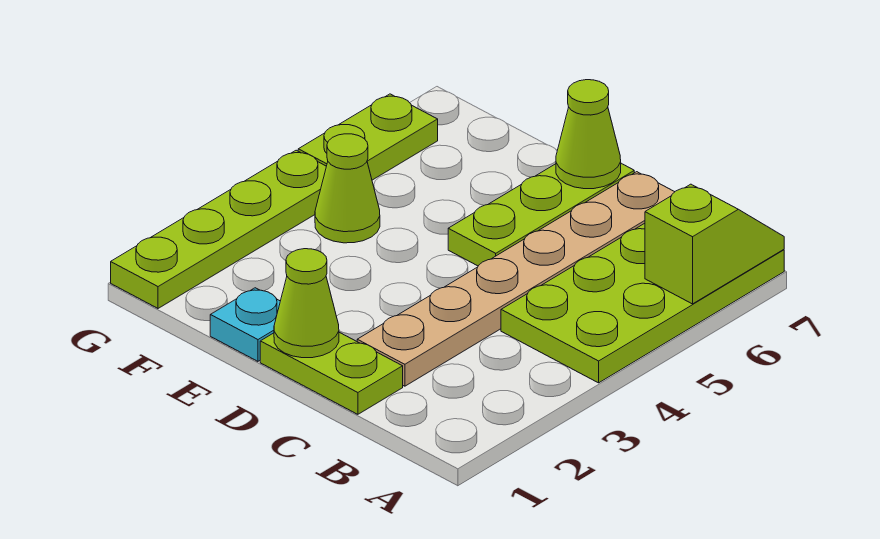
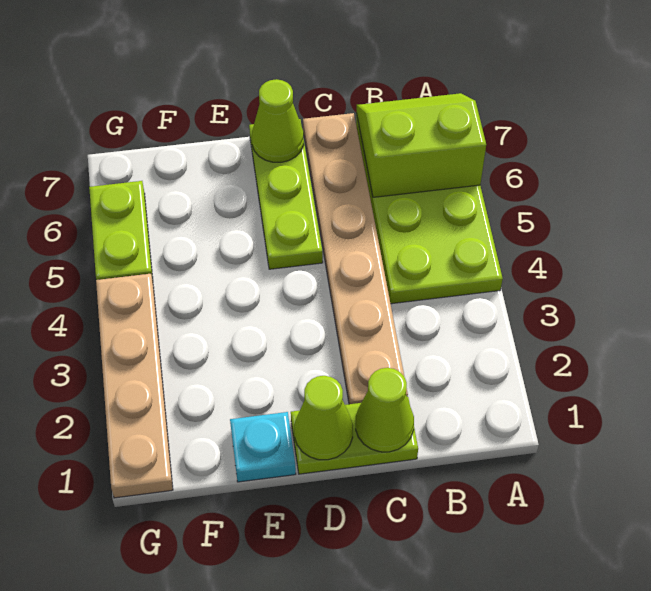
lime 1x2 slope [645,184,784,304] -> lime 2x2 slope [357,93,486,197]
lime 1x1 cone [315,134,380,243] -> lime 1x1 cone moved to [356,368,414,452]
lime 1x4 plate [111,150,326,308] -> tan 1x4 plate [96,274,173,498]

